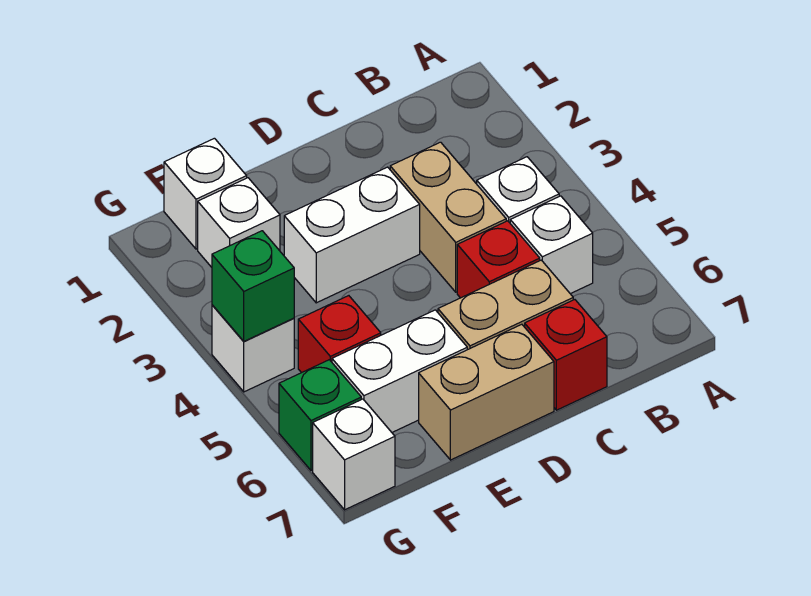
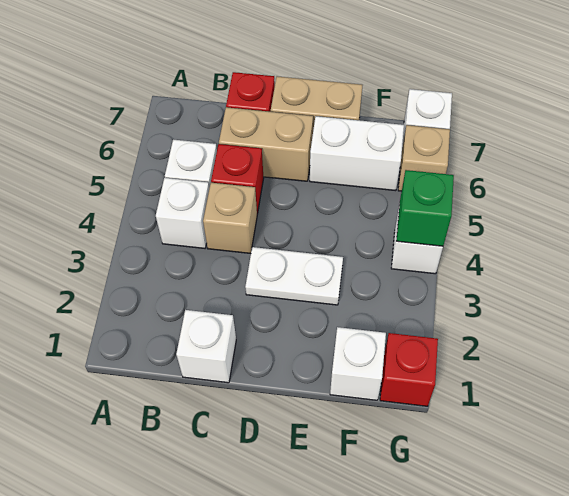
tan 1x2 brick [390,142,506,292] -> tan 1x1 brick [203,183,257,254]
white 1x2 brick [284,167,420,303] -> white 1x2 plate [245,247,343,305]
white 1x1 brick [198,178,280,267] -> white 1x1 brick moved to [176,310,236,383]
red 1x1 brick [298,296,381,373] -> red 1x1 brick moved to [380,333,438,406]
green 1x1 brick [279,360,361,470] -> tan 1x1 brick [398,125,450,191]

